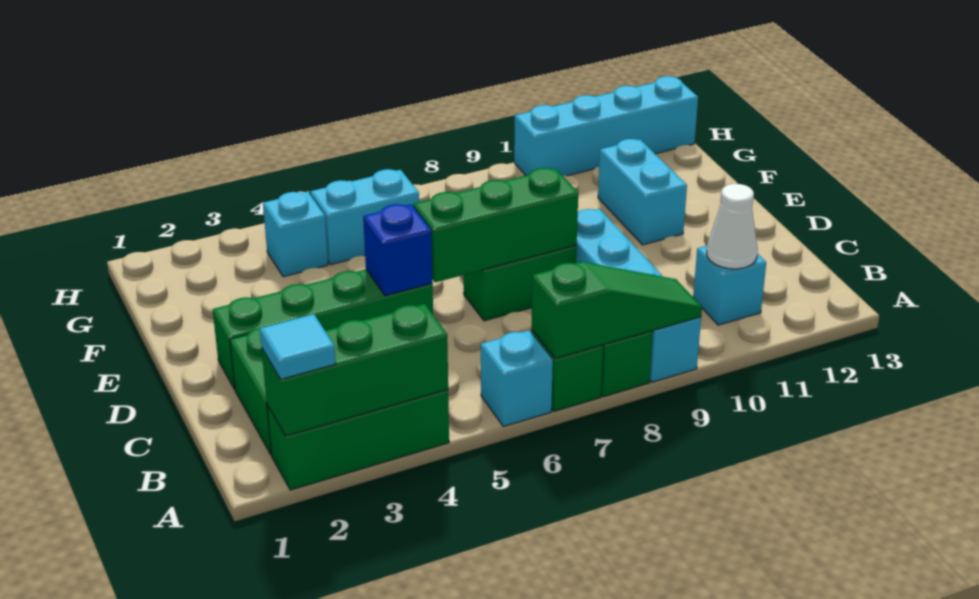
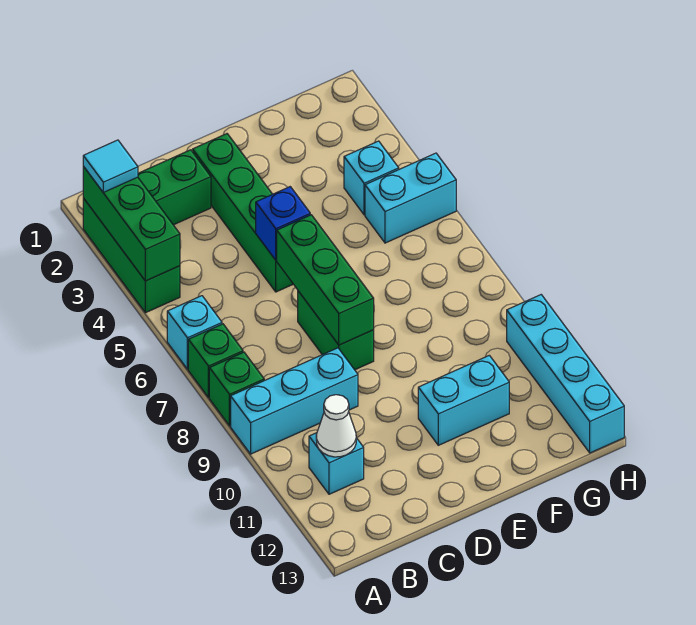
green 1x3 slope [531,262,702,358] -> none
cyan 1x4 brick [576,209,701,382] -> cyan 1x3 brick [231,348,358,454]
cyan 1x2 brick [310,169,419,265] -> cyan 1x2 brick turned to [365,153,456,243]

